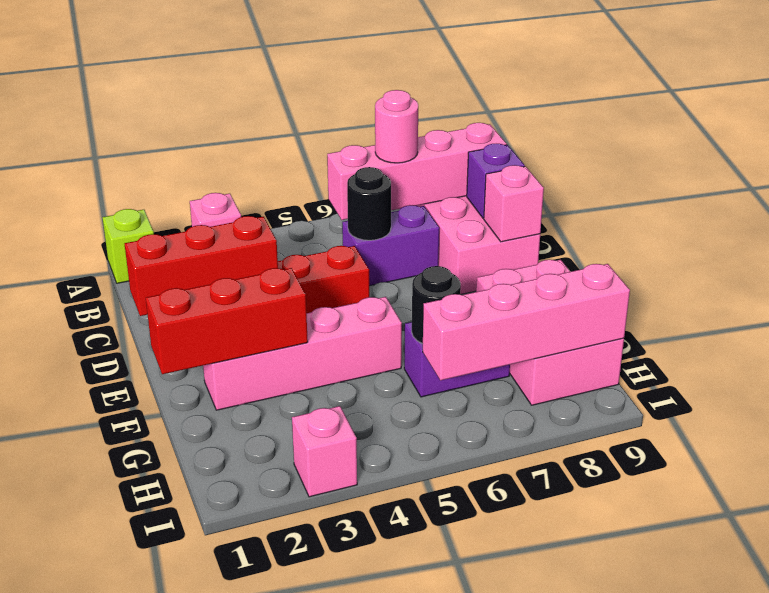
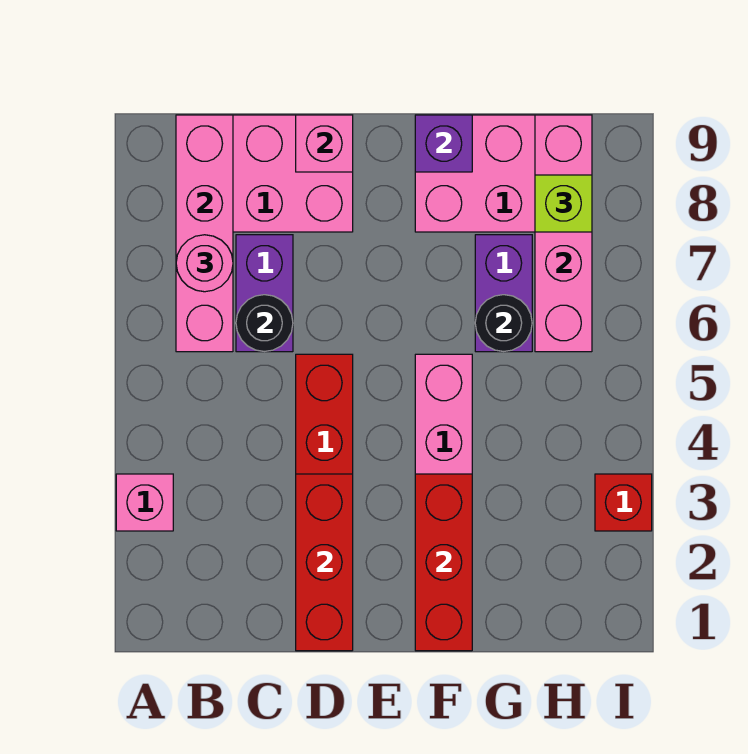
lime 1x1 brick [103,209,154,283] -> lime 1x1 brick moved to [535,175,592,232]
purple 1x1 brick [467,144,525,218] -> purple 1x1 brick moved to [415,115,472,172]
pink 1x1 brick [292,406,357,497] -> red 1x1 brick [595,474,652,531]

